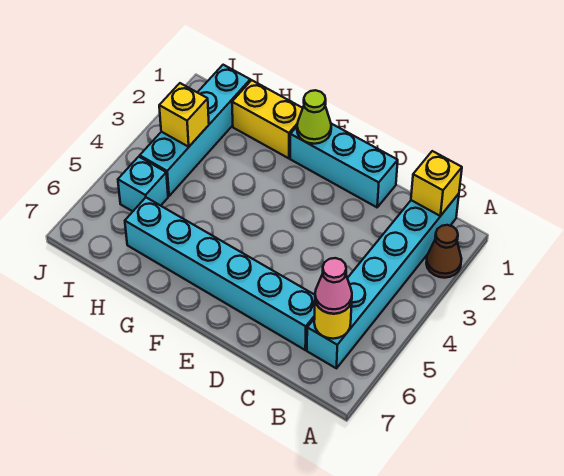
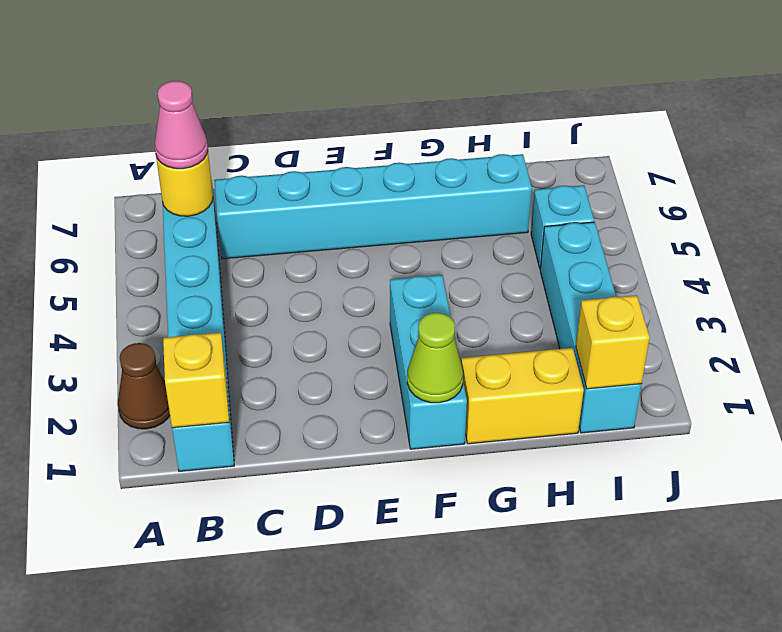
cyan 1x3 brick [290,124,398,207] -> cyan 1x3 brick turned to [390,275,467,449]
yellow 1x1 brick [159,83,209,147] -> yellow 1x1 brick moved to [576,295,650,389]

